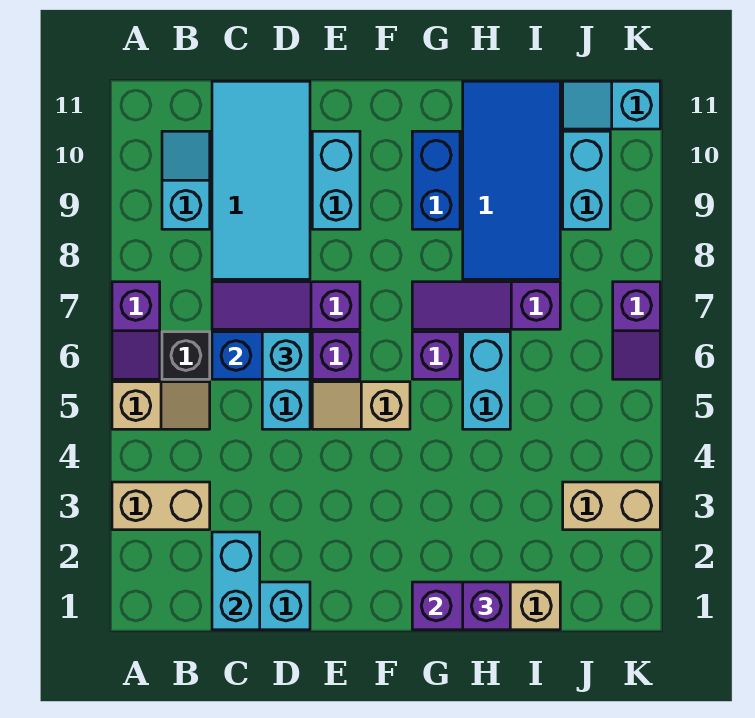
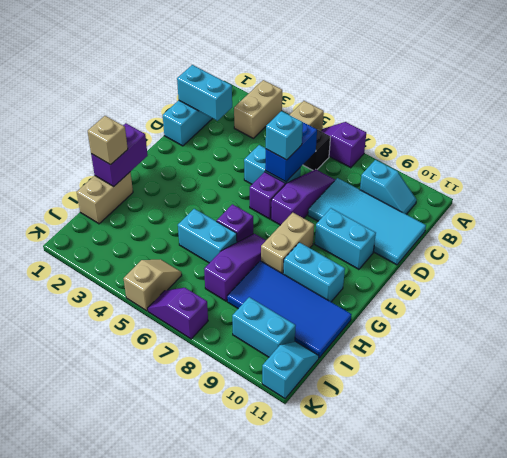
tan 1x2 slope [312,382,410,429] -> tan 1x2 slope moved to [123,259,182,311]
blue 1x2 brick [412,131,460,229] -> cyan 1x2 brick [283,242,345,302]
purple 1x1 brick [463,582,510,630] -> tan 1x1 brick [88,116,128,165]
tan 1x2 brick [563,482,660,530] -> tan 1x2 brick moved to [261,213,314,274]

